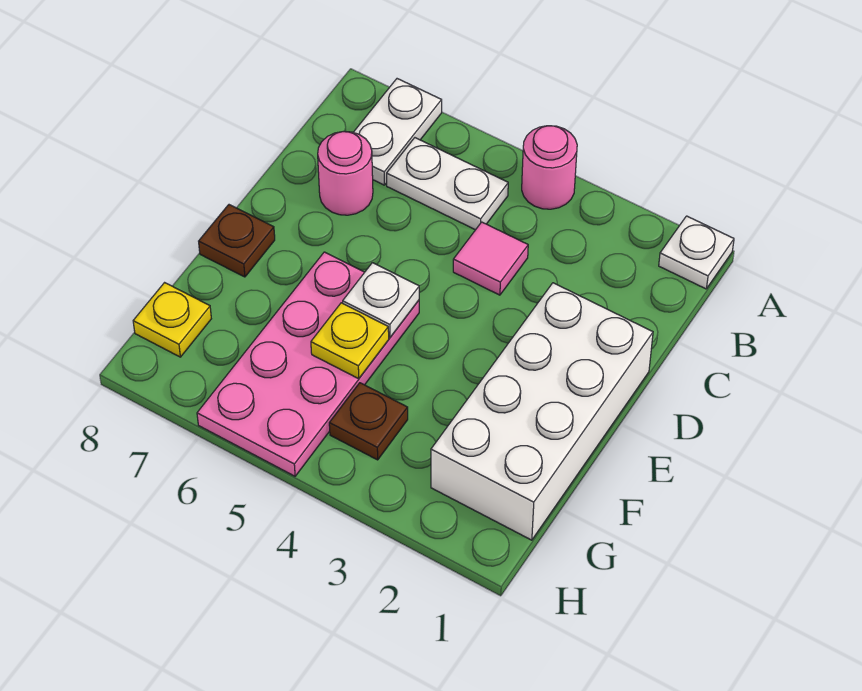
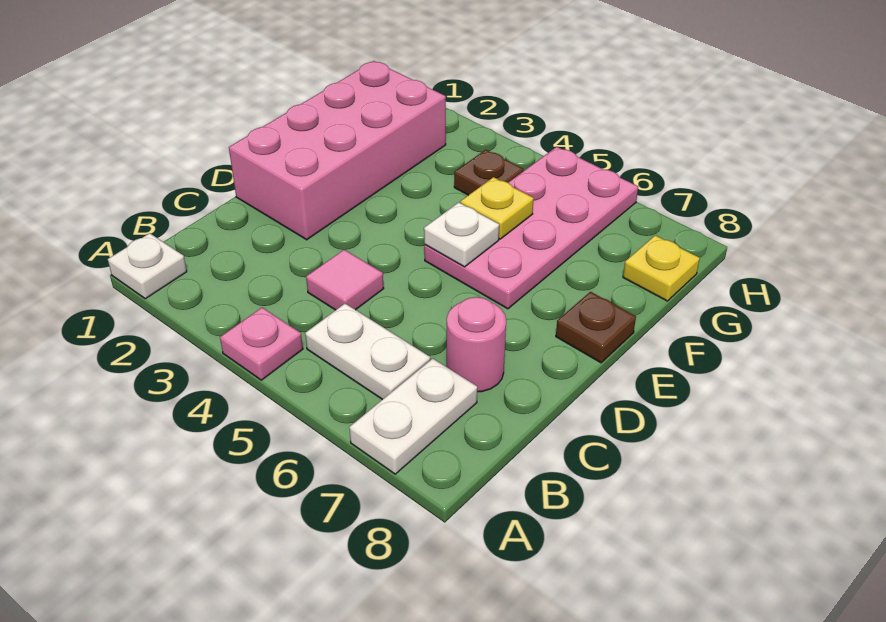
pink 1x1 round brick [522,126,577,209] -> pink 1x1 plate [220,308,303,380]
white 2x4 brick [431,283,653,540] -> pink 2x4 brick [229,61,446,240]

